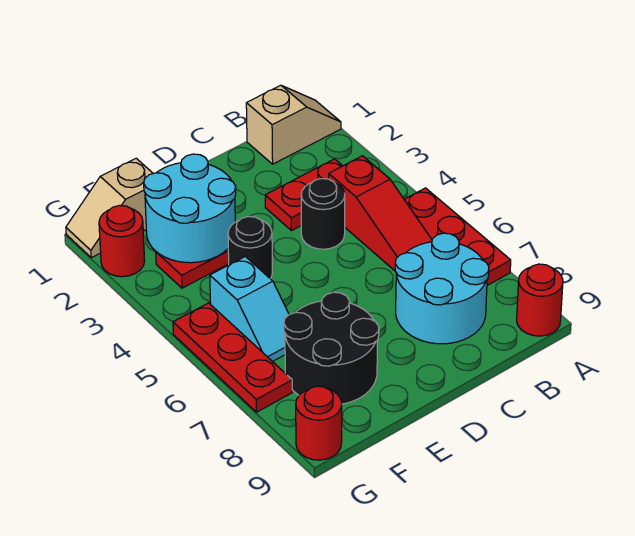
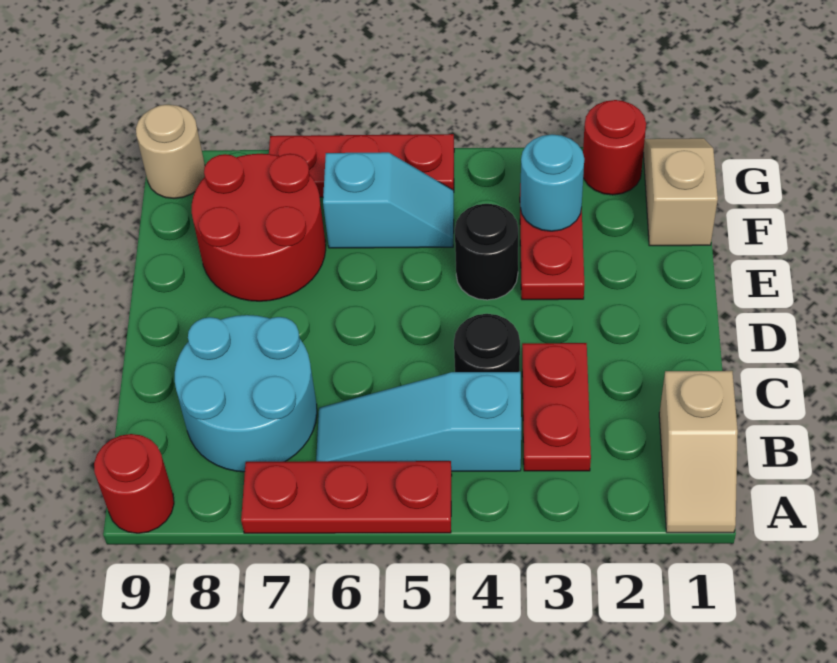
red 1x3 slope [329,156,432,271] -> cyan 1x3 slope [316,372,521,471]
cyan 2x2 round brick [144,154,236,263] -> cyan 1x1 round brick [520,135,584,231]
black 2x2 round brick [284,292,379,404] -> red 2x2 round brick [192,154,326,301]
cyan 1x2 slope [210,257,289,362] -> cyan 1x2 slope turned to [323,152,454,248]
red 1x1 round brick [296,386,342,460] -> tan 1x1 round brick [136,105,205,199]

